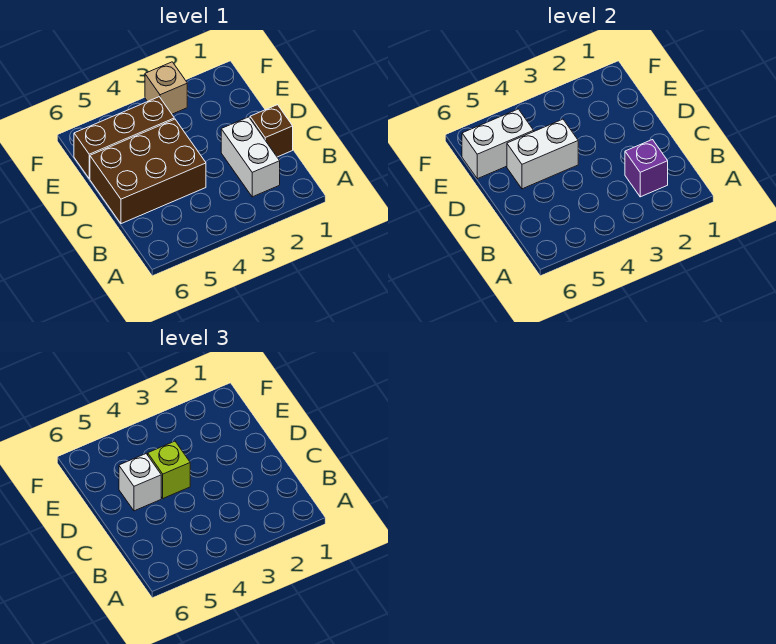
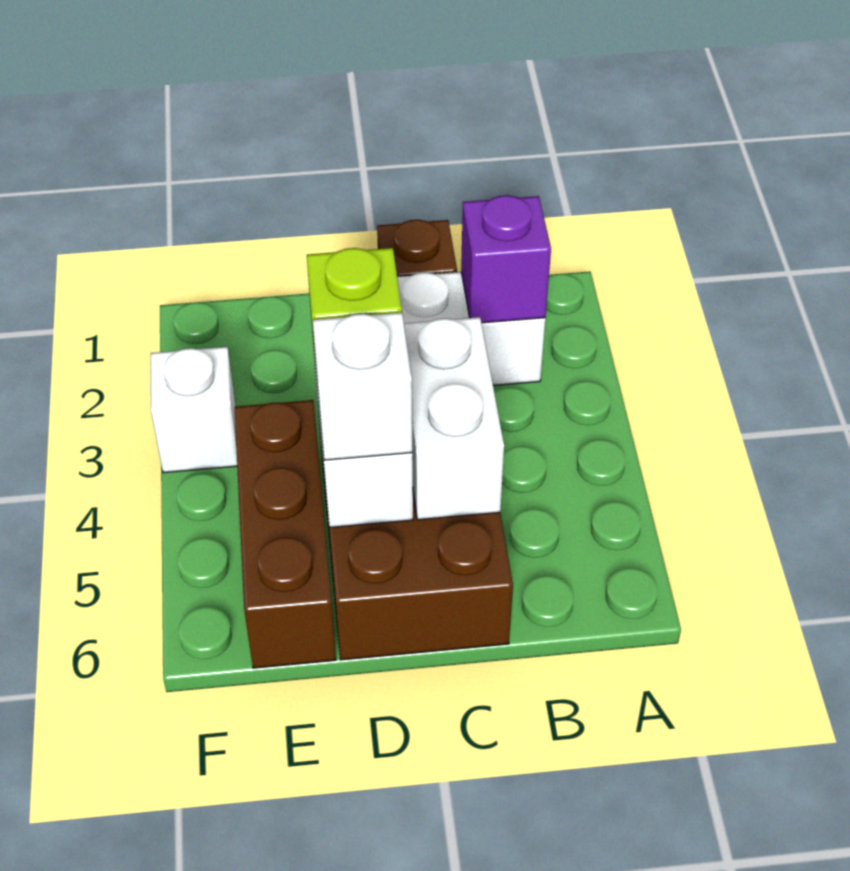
white 1x2 brick [462,109,534,179] -> white 1x2 brick moved to [404,317,504,520]
tan 1x1 brick [145,62,187,114] -> white 1x1 brick [151,347,237,473]

